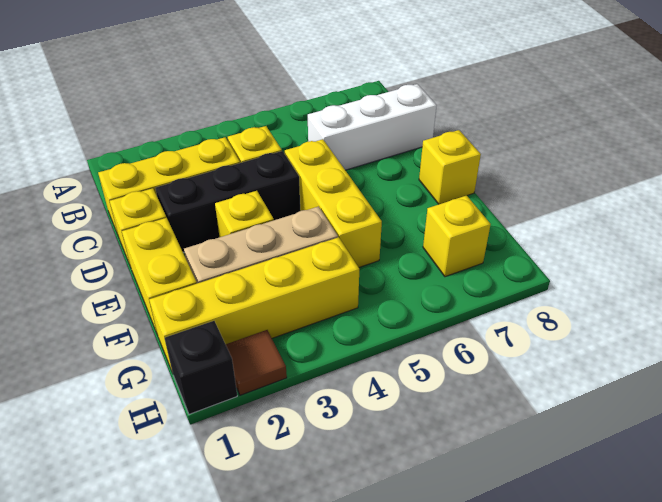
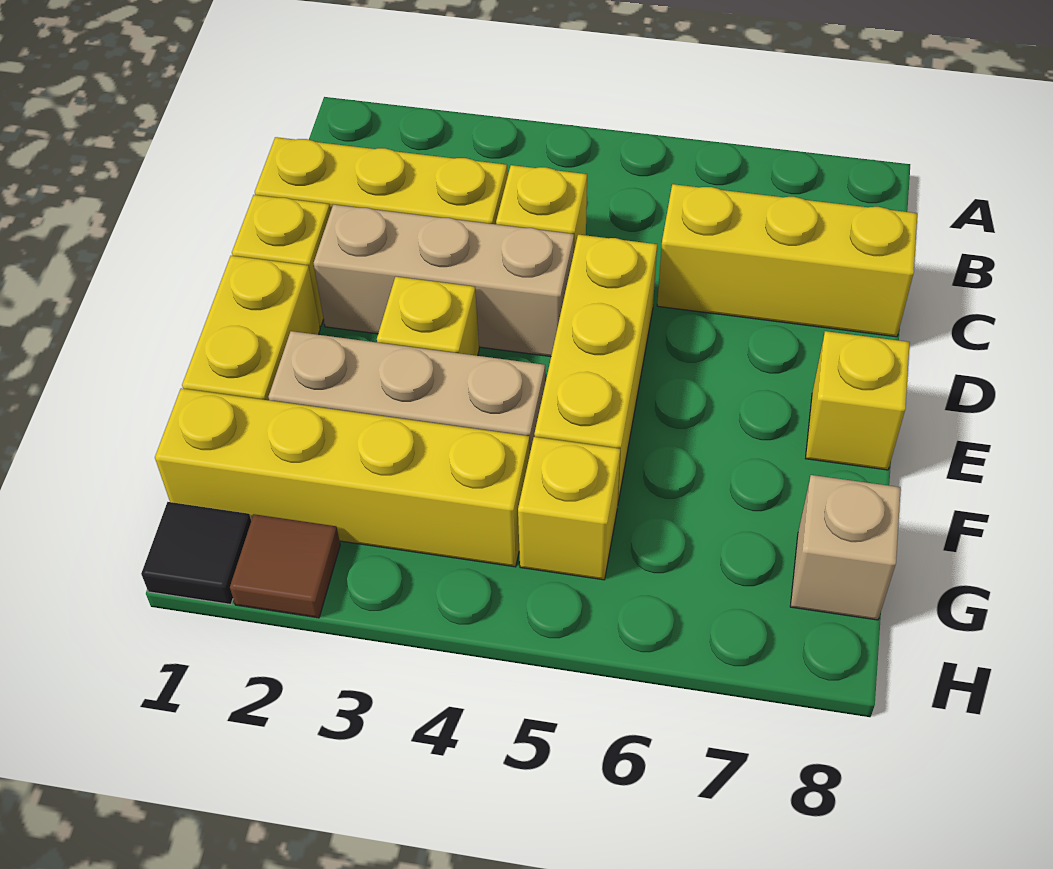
white 1x3 brick [308,84,437,170] -> yellow 1x3 brick [657,184,917,337]
black 1x3 brick [156,151,300,252] -> tan 1x3 brick [314,204,574,357]
yellow 1x1 brick [423,196,491,277] -> yellow 1x1 brick moved to [518,437,620,580]
none -> tan 1x1 brick [790,475,901,620]
black 1x1 brick [165,321,237,414] -> black 1x1 tile [141,502,251,604]

